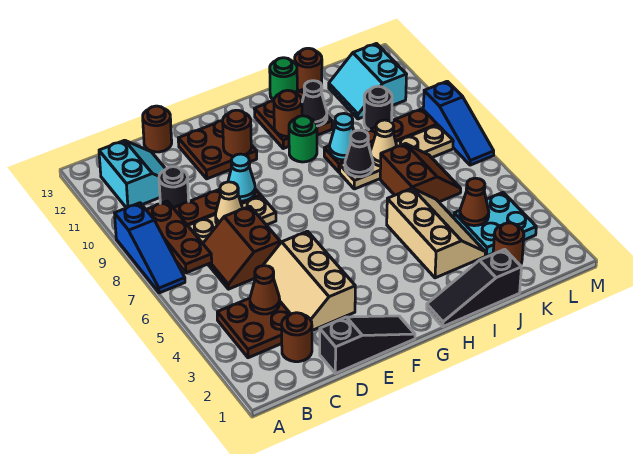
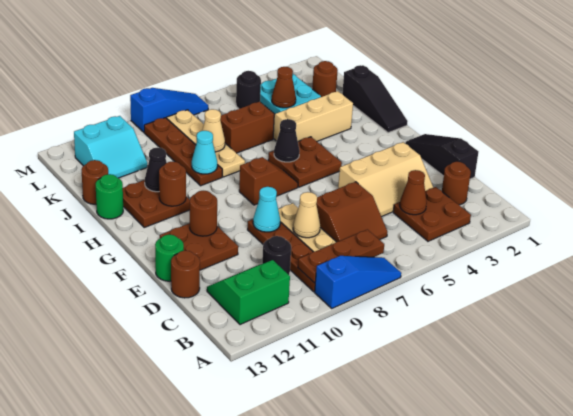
cyan 2x2 slope [99,140,166,208] -> green 2x2 slope [207,260,290,325]
none -> brown 2x2 plate [268,137,342,187]
none -> brown 1x2 slope [239,157,298,205]
green 1x1 round brick [289,116,317,162] -> green 1x1 round brick moved to [155,235,184,281]
black 1x1 cone [345,130,373,177] -> black 1x1 cone moved to [274,119,300,162]
black 1x1 round brick [364,86,392,130] -> black 1x1 round brick moved to [236,71,261,109]

